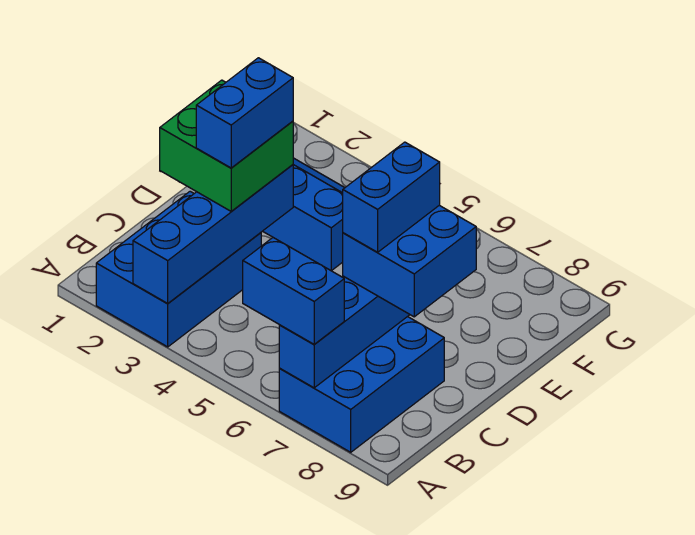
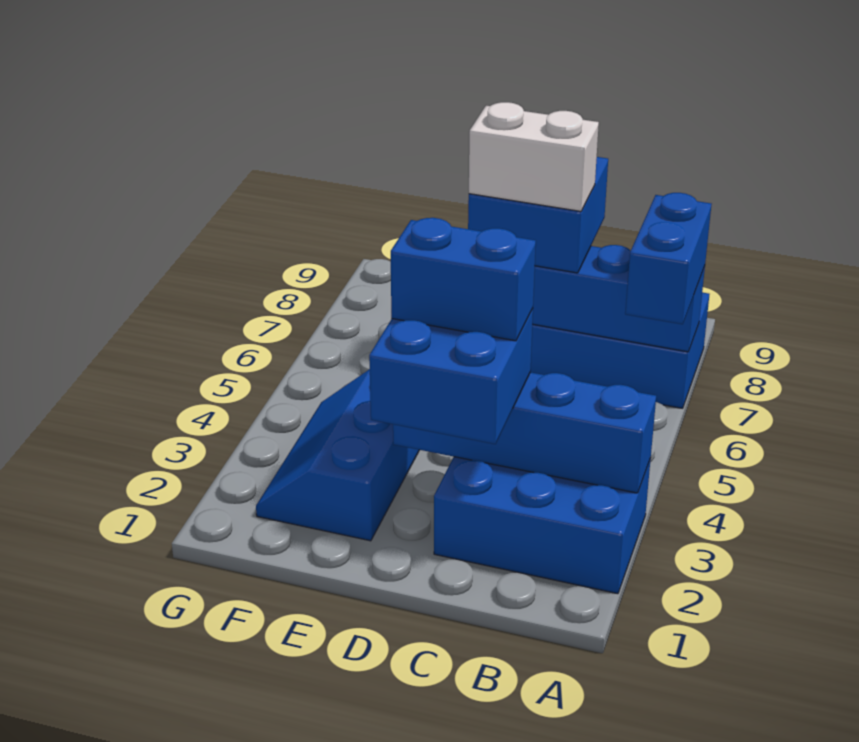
green 2x2 brick [160,80,293,211] -> blue 2x2 brick [369,309,533,444]
blue 1x2 brick [343,142,440,252] -> white 1x2 brick [469,102,599,211]

